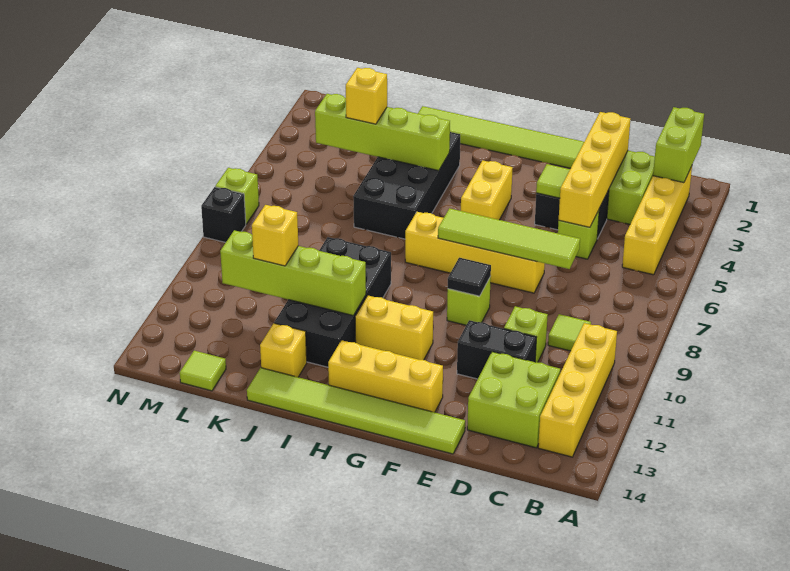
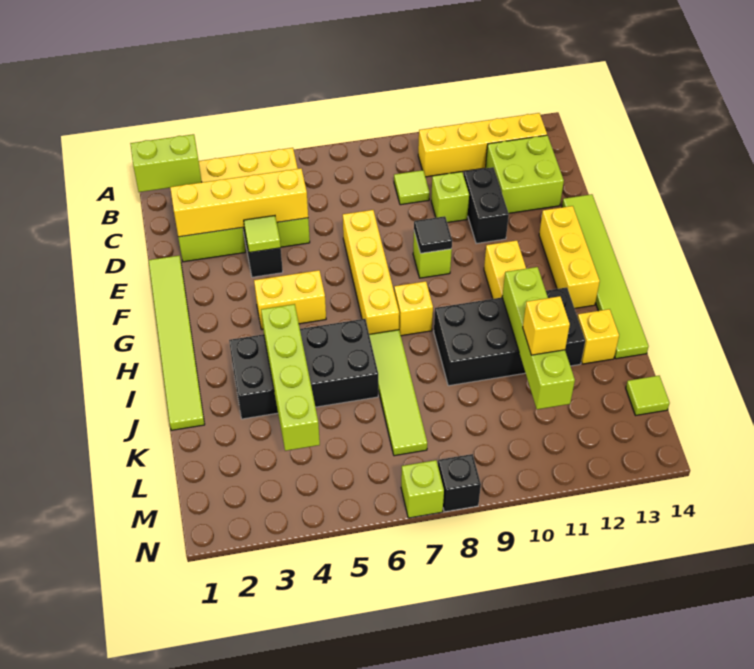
lime 1x4 tile [438,208,580,269] -> lime 1x4 tile moved to [369,330,427,456]
yellow 1x1 brick [346,68,387,124] -> yellow 1x1 brick moved to [394,281,433,336]

